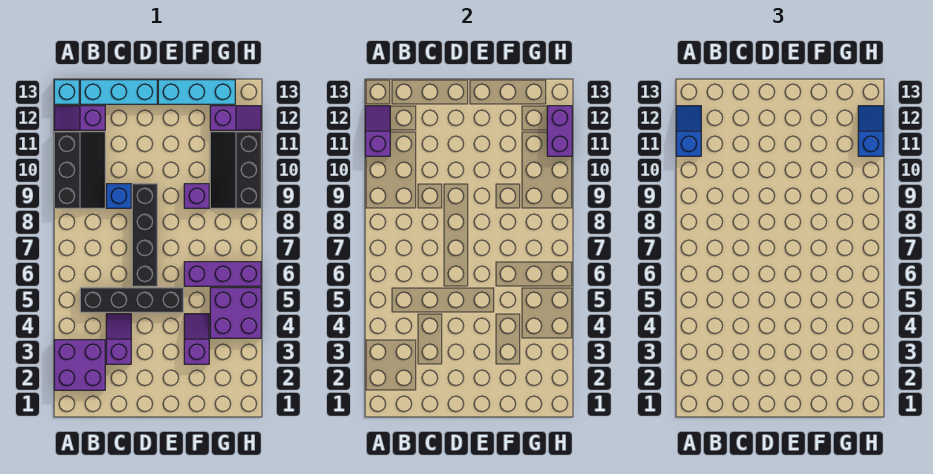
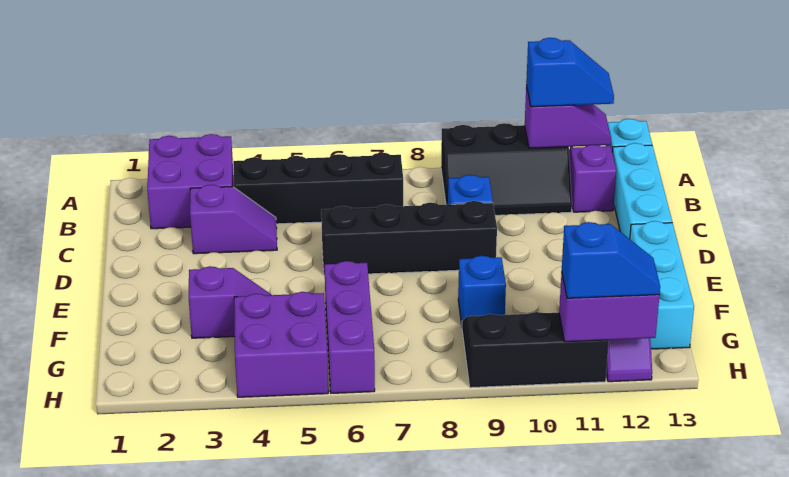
black 1x4 brick [80,288,183,312] -> black 1x4 brick turned to [233,153,403,224]
purple 1x1 brick [184,184,209,208] -> blue 1x1 brick [458,256,506,325]

